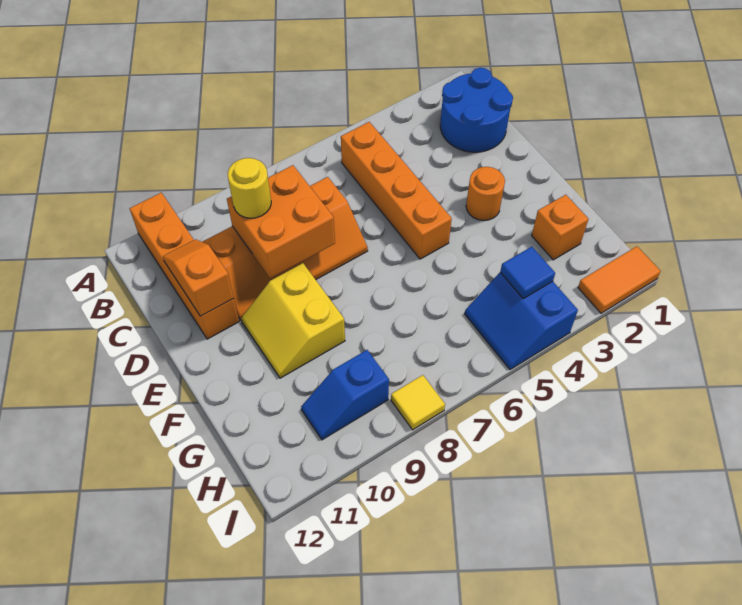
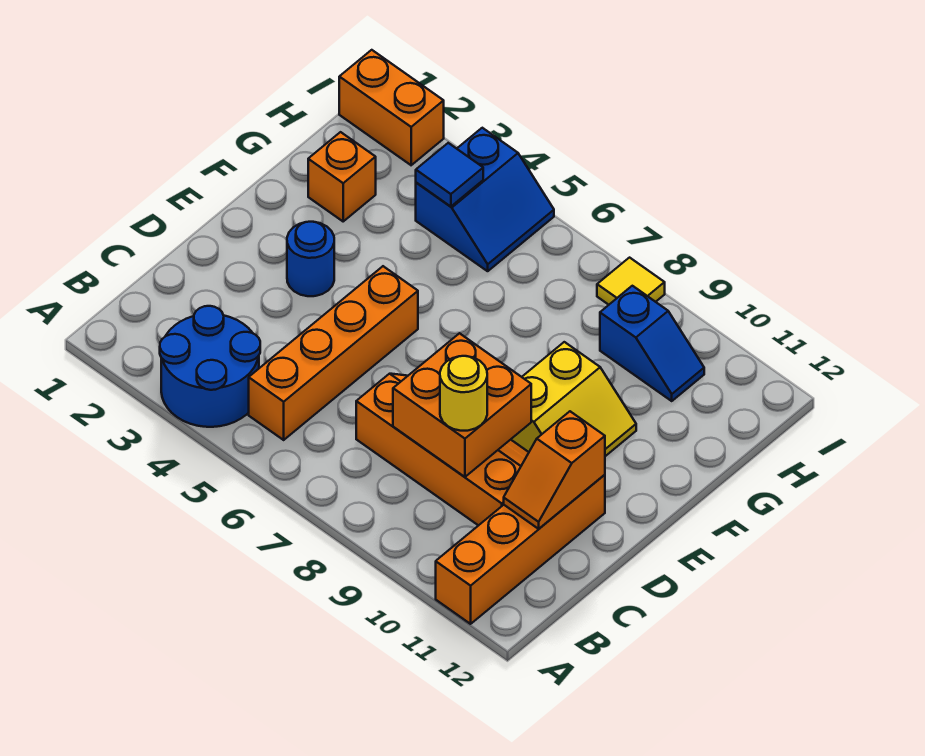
blue 2x2 round brick [440,68,513,152] -> blue 2x2 round brick moved to [160,306,260,427]
orange 1x1 round brick [466,167,505,221] -> blue 1x1 round brick [287,222,334,296]
orange 1x2 tile [578,246,661,313] -> orange 1x2 brick [339,50,444,165]

